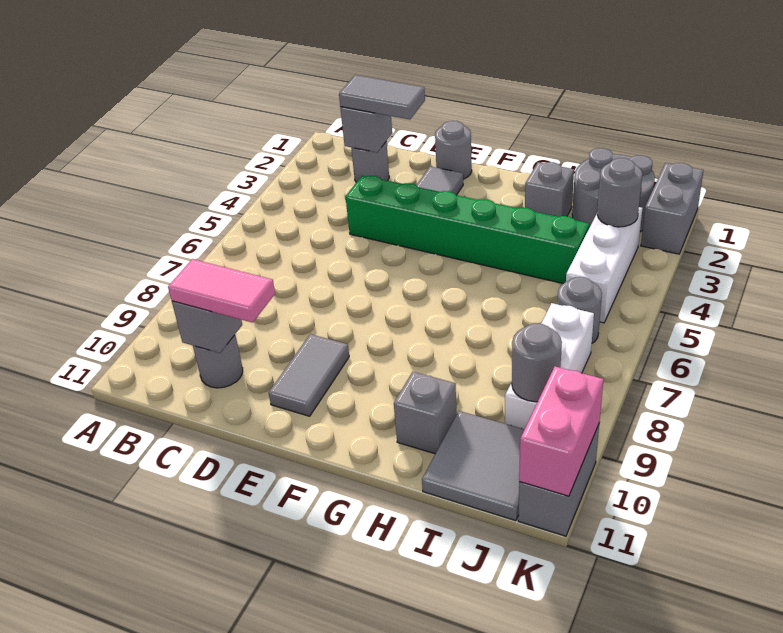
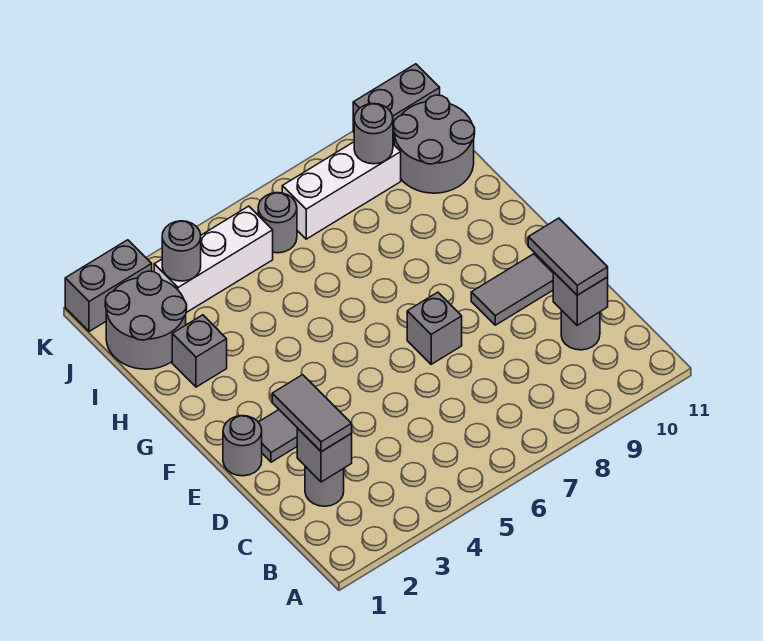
pink 1x2 tile [168,259,275,323] -> grey 1x2 tile [528,218,608,295]
green 1x6 brick [346,176,590,284] -> none
grey 1x1 brick [394,372,457,454] -> grey 1x1 brick moved to [407,292,462,364]
grey 2x2 tile [422,411,524,521] -> grey 2x2 round brick [394,95,475,193]
pink 1x2 brick [519,366,603,496] -> none

